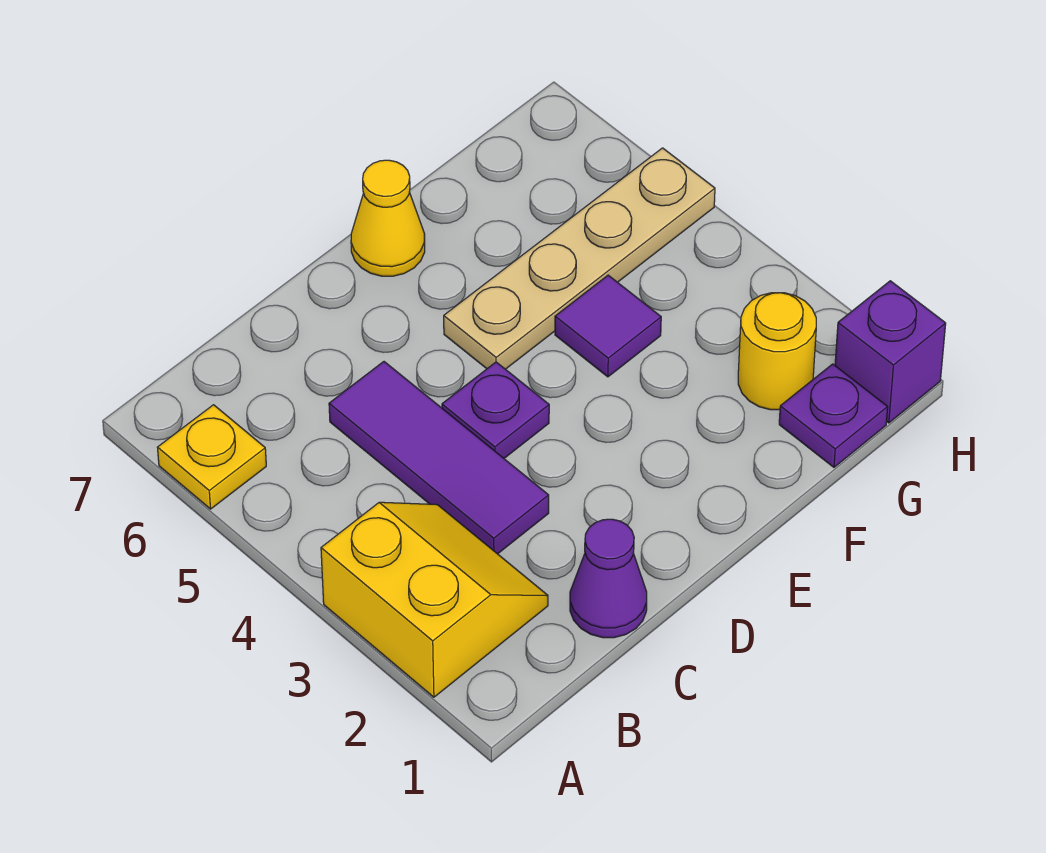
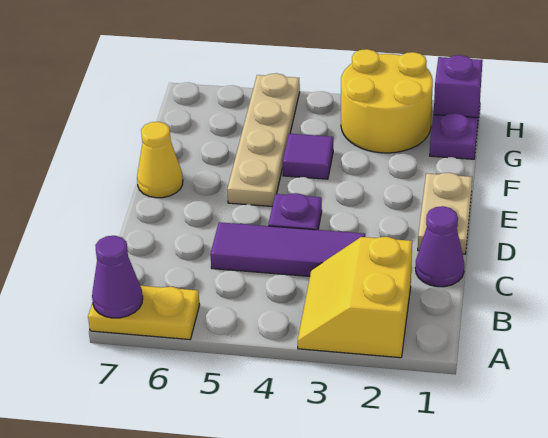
yellow 2x2 slope [321,502,548,697] -> yellow 2x2 slope turned to [298,237,412,358]
yellow 1x1 plate [157,405,266,509] -> yellow 1x2 plate [88,286,200,340]
none -> purple 1x1 cone [92,236,143,318]
none -> tan 1x2 plate [418,173,472,254]
yellow 1x1 round brick [738,293,816,410] -> yellow 2x2 round brick [341,49,433,153]

